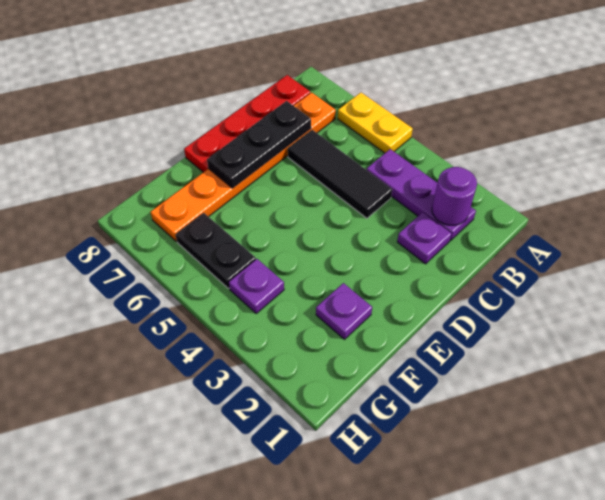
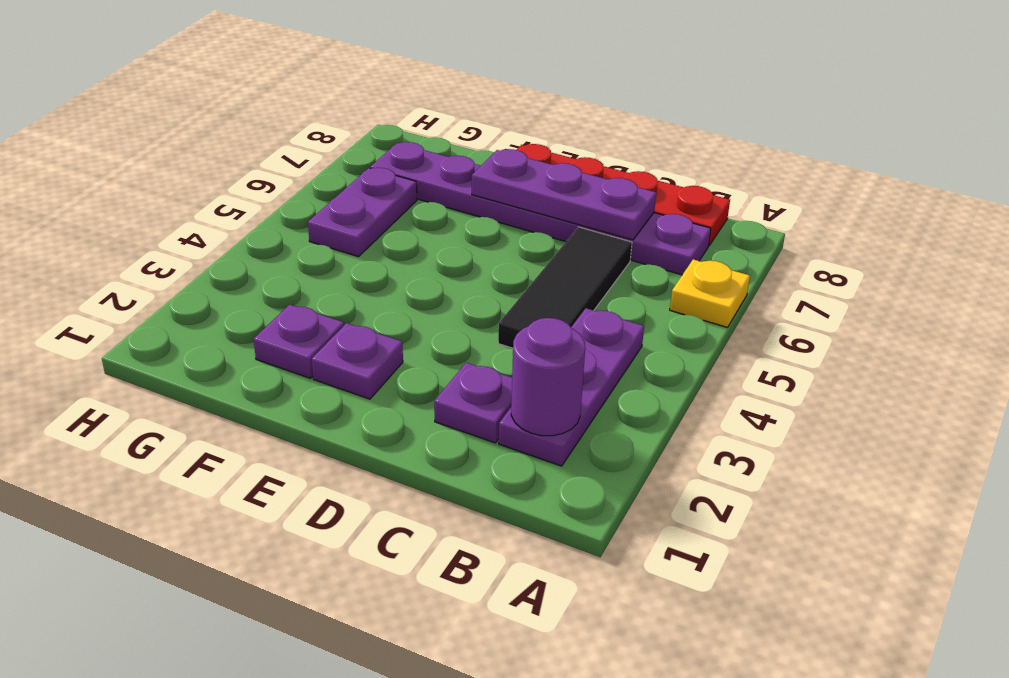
yellow 1x2 plate [338,93,413,153] -> yellow 1x1 plate [670,259,750,327]
orange 1x6 plate [151,92,336,241] -> purple 1x6 plate [370,142,711,275]
black 1x3 plate [207,101,311,188] -> purple 1x3 plate [472,149,656,240]
purple 1x1 plate [229,259,284,313] -> purple 1x1 plate moved to [312,323,403,399]
black 1x2 plate [176,213,256,289] -> purple 1x2 plate [308,168,417,257]

